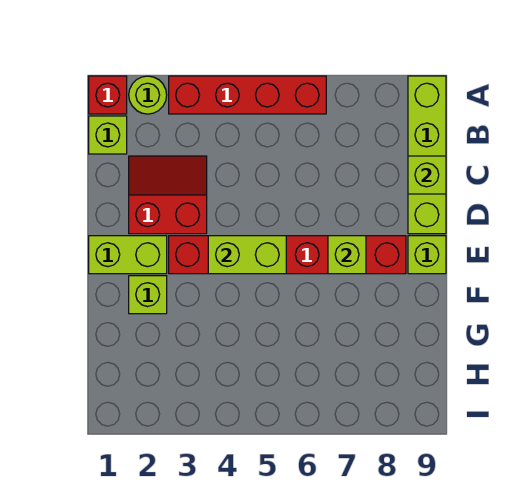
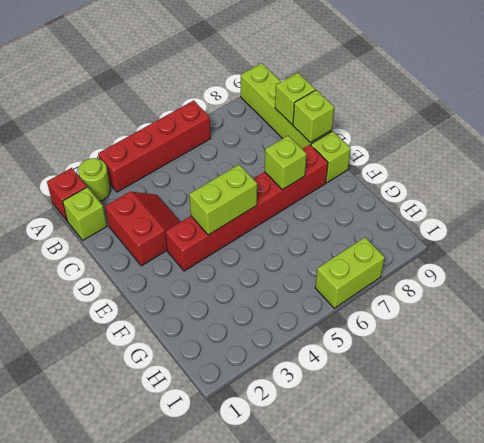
red 2x2 slope [129,156,207,234] -> red 2x2 slope turned to [105,192,180,266]
lime 1x2 brick [89,236,167,274] -> lime 1x2 brick moved to [315,237,385,308]
lime 1x1 brick [129,276,167,314] -> lime 1x1 brick moved to [293,90,334,143]

